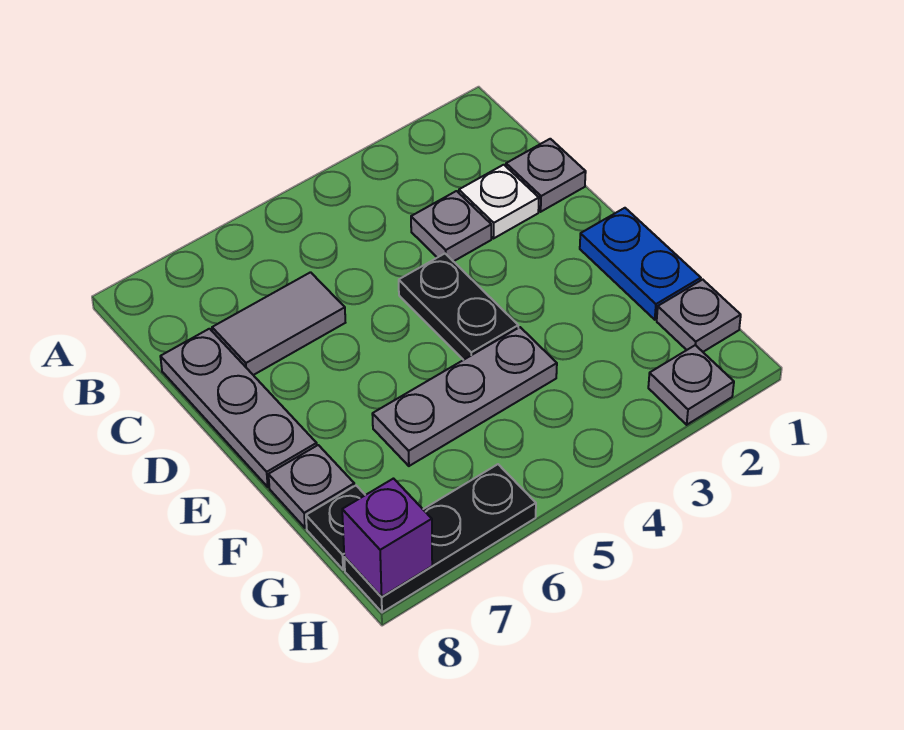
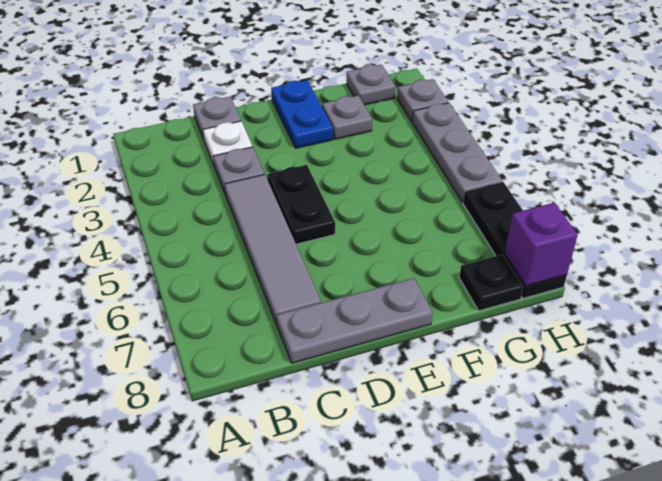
grey 1x2 tile [212,272,345,375] -> grey 1x4 tile [225,175,321,325]
black 1x2 plate [399,254,518,360] -> black 1x2 plate turned to [267,165,335,244]
blue 1x2 plate [580,208,701,320] -> blue 1x2 plate turned to [271,80,333,148]
grey 1x3 plate [372,327,557,466] -> grey 1x3 plate moved to [412,103,502,202]
grey 1x1 plate [268,445,354,528] -> grey 1x1 plate moved to [322,95,372,139]

